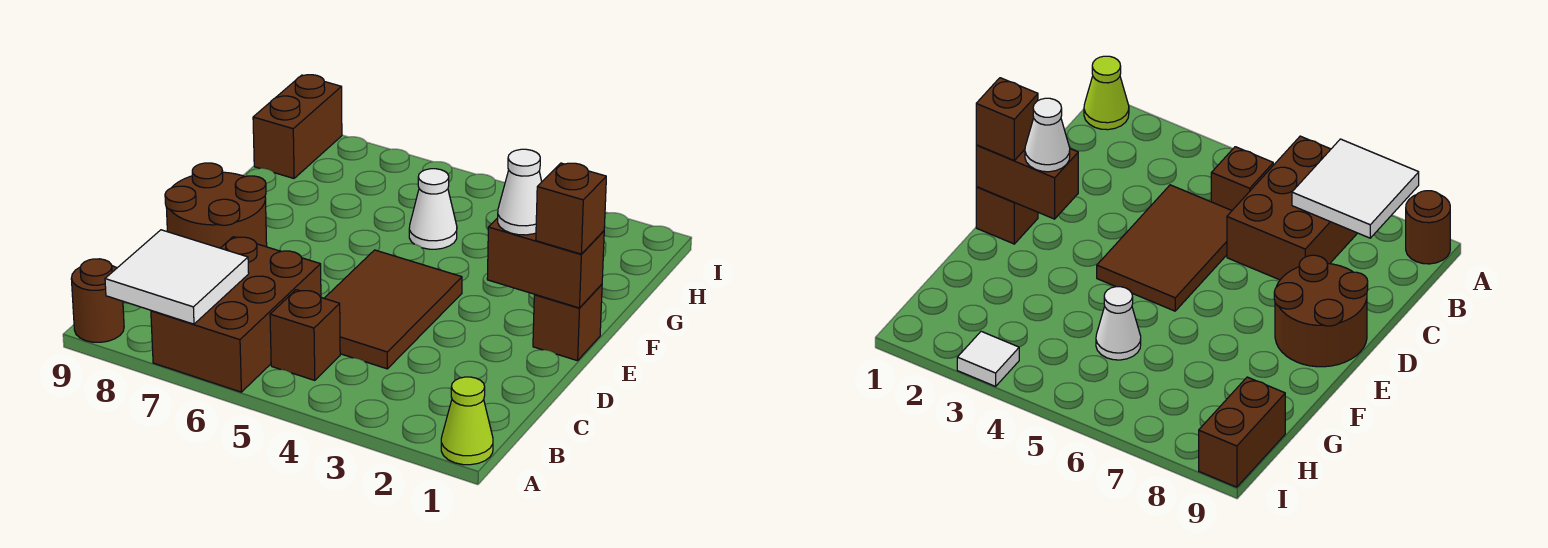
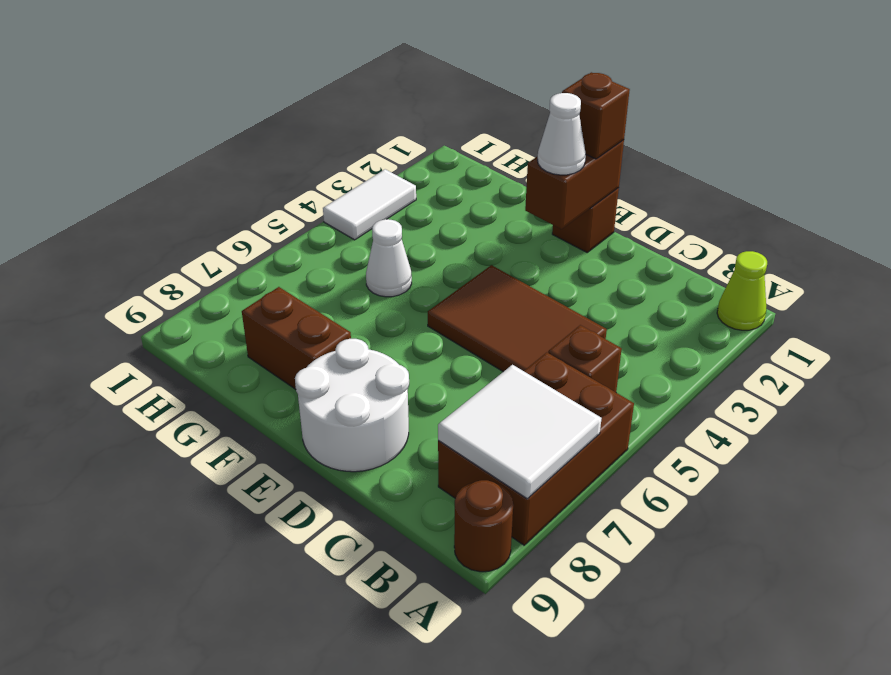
brown 2x3 brick [151,237,321,392] -> brown 2x3 brick turned to [438,352,634,545]
brown 2x2 round brick [165,163,267,248] -> white 2x2 round brick [295,339,409,472]
brown 1x2 brick [253,75,342,178] -> brown 1x2 brick moved to [242,287,351,389]
white 1x1 tile [957,331,1019,386] -> white 1x2 tile [323,169,416,240]

